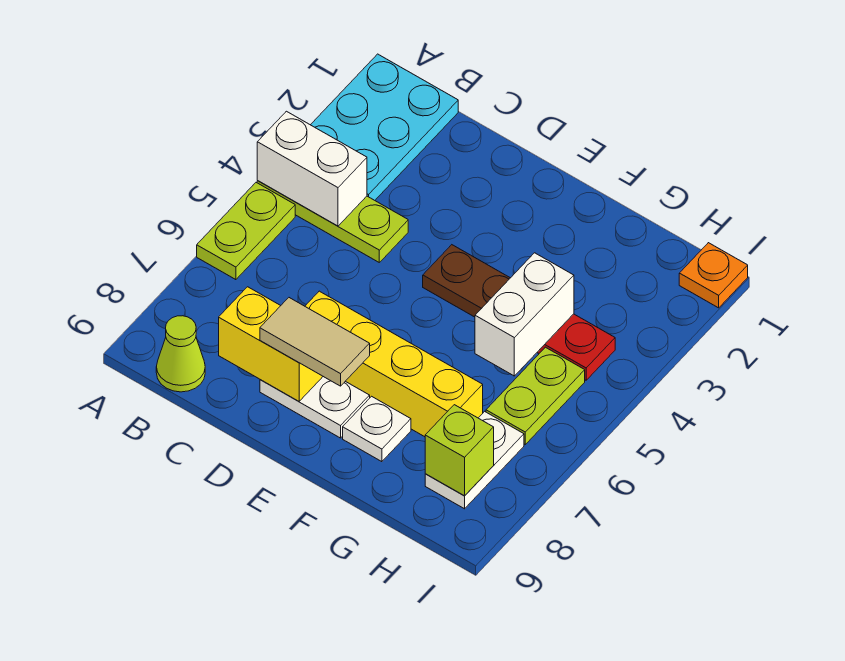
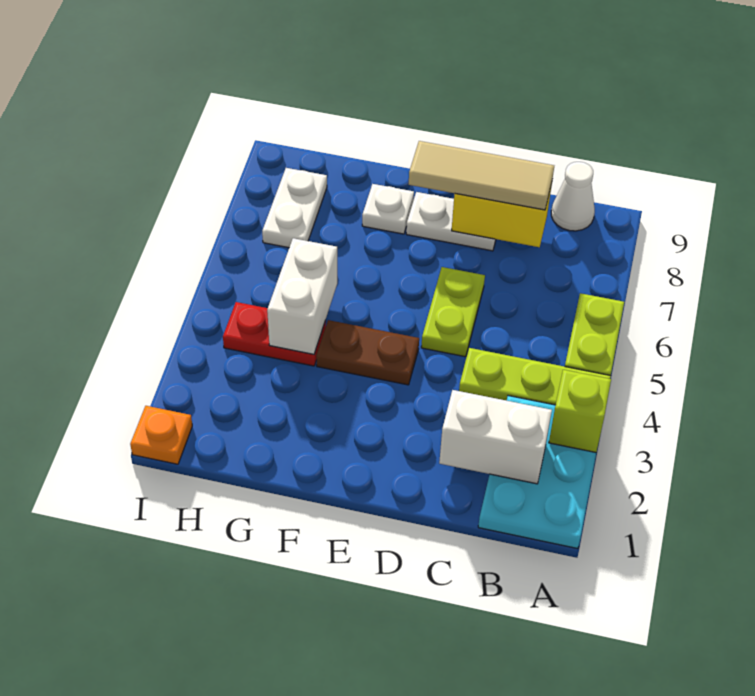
white 1x2 brick [257,111,367,226] -> white 1x2 brick moved to [439,390,552,484]
lime 1x1 cone [156,316,205,392] -> white 1x1 cone [551,162,595,231]
yellow 1x4 brick [305,291,483,437] -> none
tan 1x2 tile [260,298,370,386] -> tan 1x3 tile [409,141,554,210]
lime 1x2 plate [486,347,585,444] -> lime 1x2 plate moved to [421,267,485,357]
lime 1x1 brick [425,405,494,496] -> lime 1x1 brick moved to [549,370,611,452]

